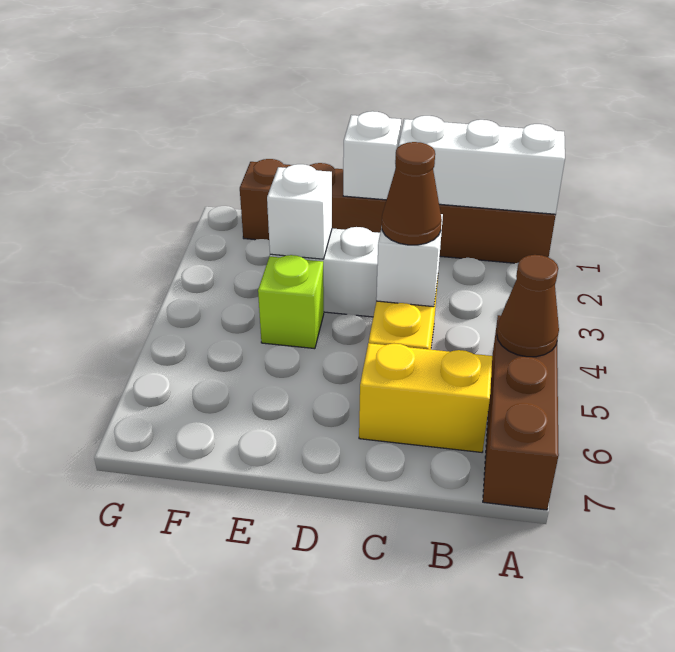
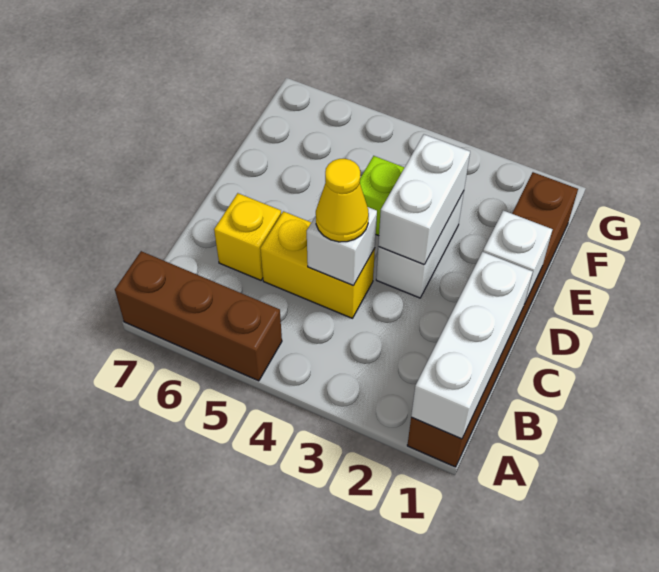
brown 1x1 cone [497,255,559,357] -> none
yellow 1x2 brick [359,343,492,452] -> yellow 1x1 brick [214,193,281,280]
brown 1x1 cone [382,142,442,245] -> yellow 1x1 cone [316,159,369,242]
white 1x1 brick [267,164,332,259] -> white 1x2 brick [378,134,470,265]

